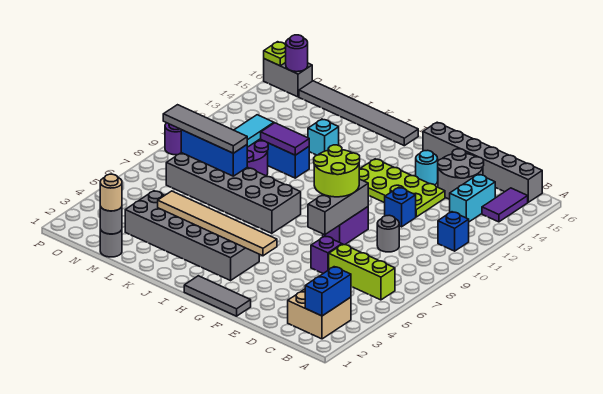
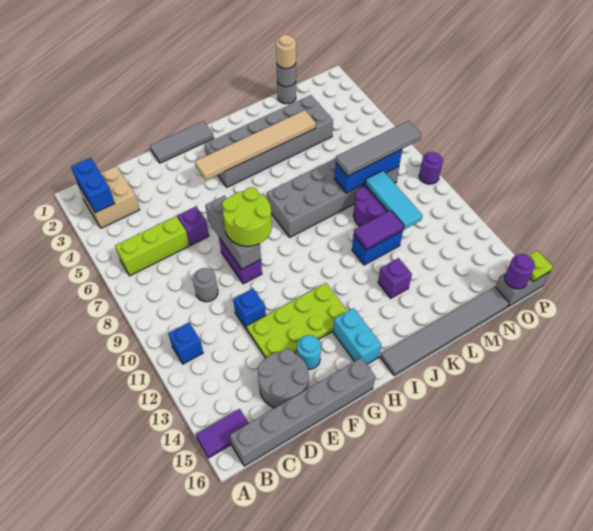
purple 1x2 tile [482,188,528,222] -> purple 1x2 tile turned to [196,409,249,458]
cyan 1x2 brick [450,174,495,222] -> cyan 1x2 brick moved to [333,308,381,364]
cyan 1x1 brick [308,119,339,155] -> purple 1x1 brick [378,258,412,298]

